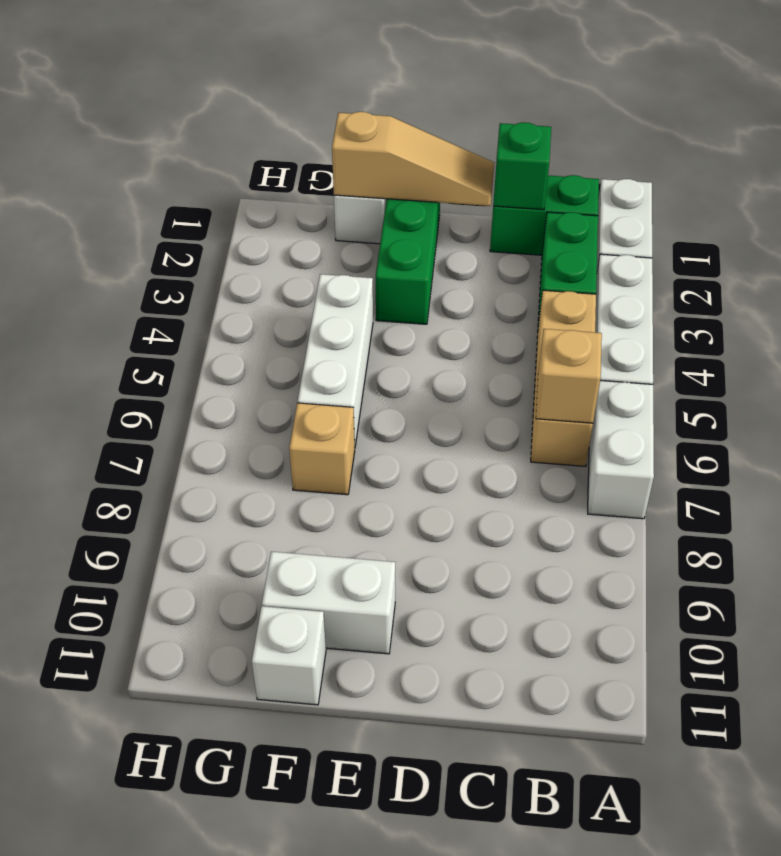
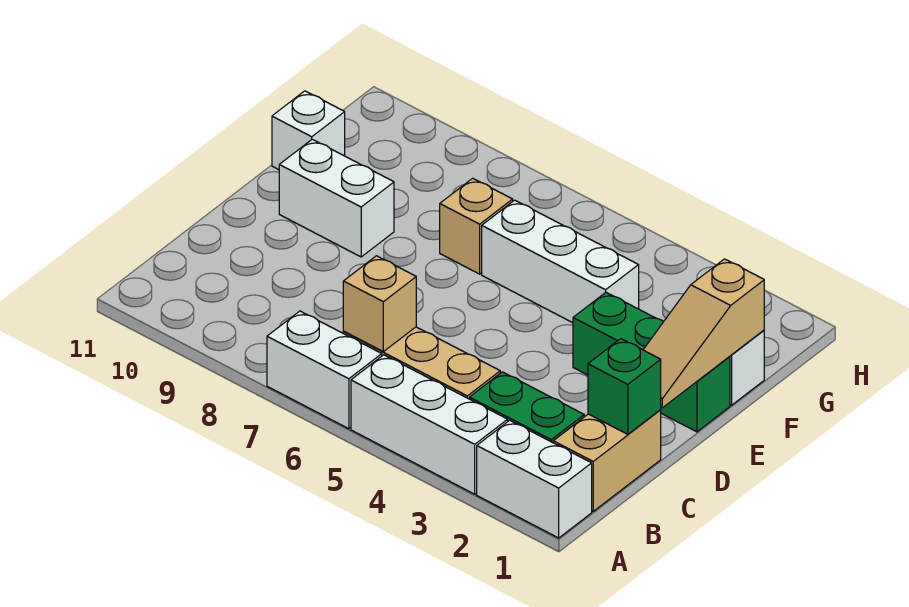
green 1x2 brick [490,175,599,255] -> tan 1x2 brick [553,410,661,511]
white 1x2 brick [262,552,396,654] -> white 1x2 brick turned to [279,139,394,257]

